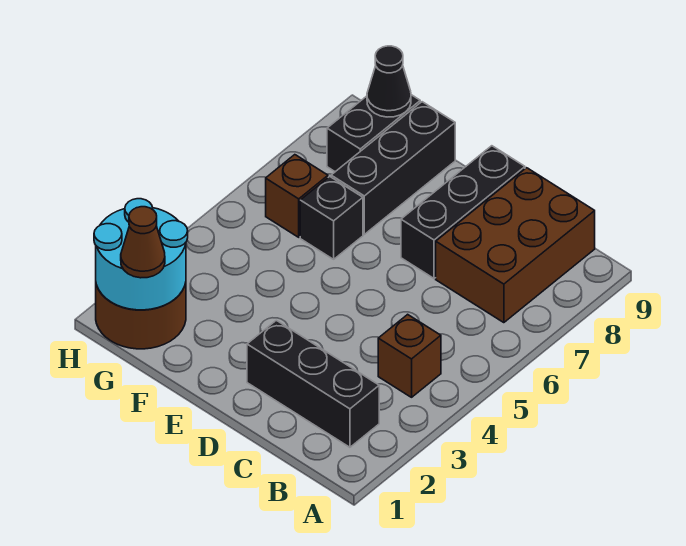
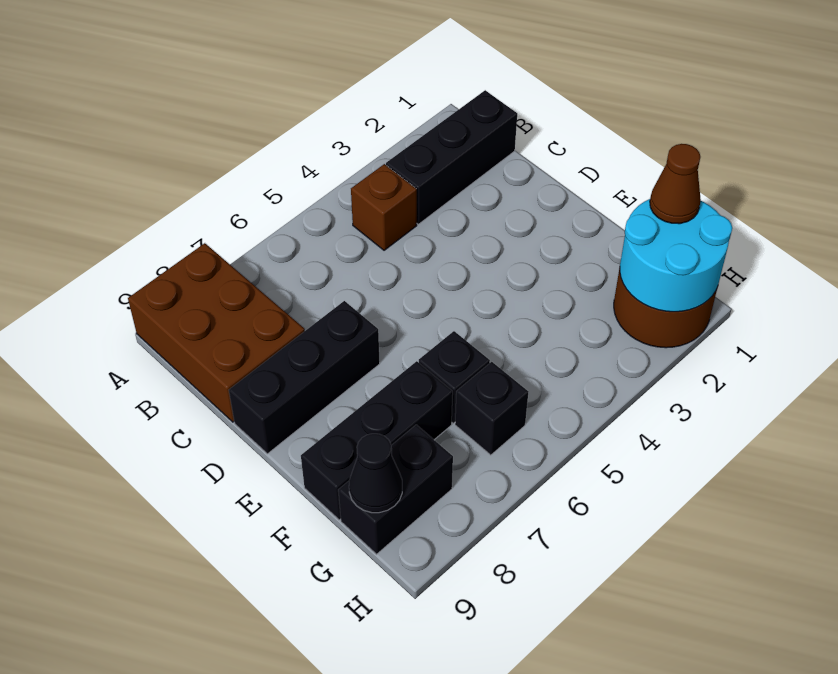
black 1x3 brick [247,320,379,447] -> black 1x3 brick turned to [386,90,517,224]
brown 2x3 brick [436,168,595,323] -> brown 2x3 brick turned to [128,243,305,422]
brown 1x1 brick [266,155,328,237] -> black 1x1 brick [455,362,528,455]

